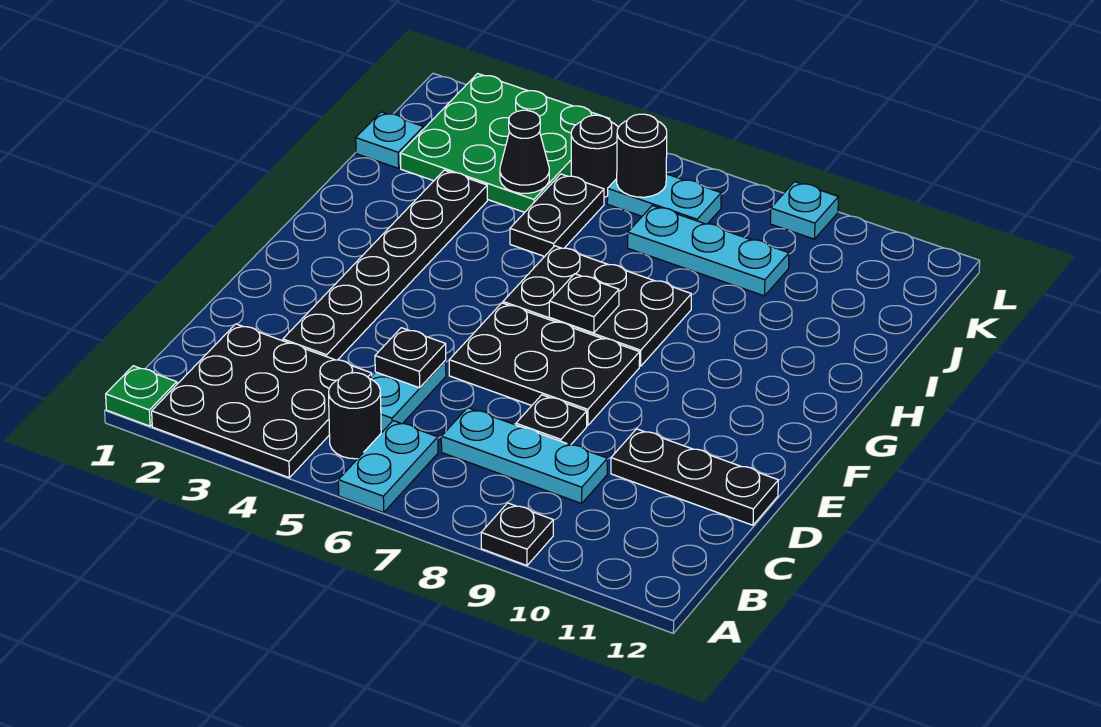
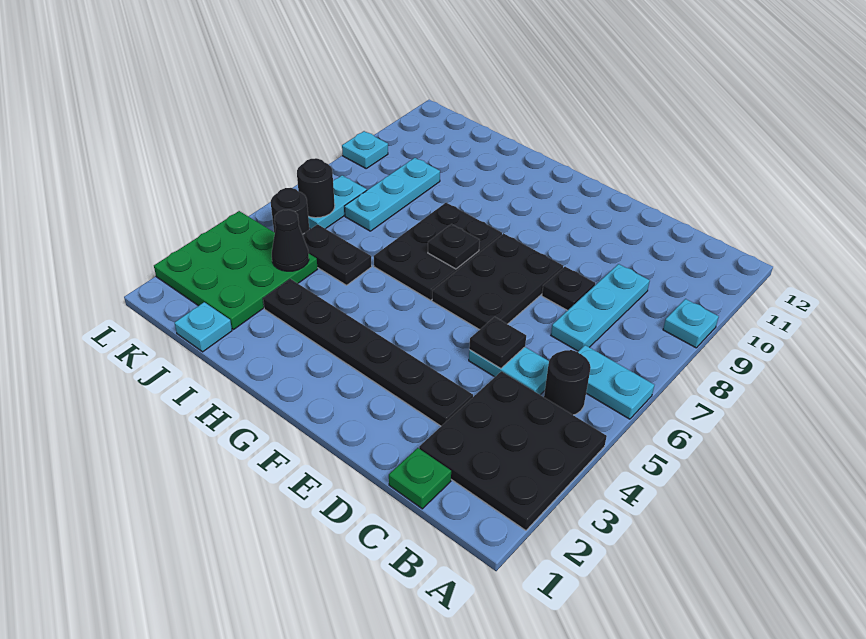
green 1x1 plate [106,366,177,426] -> green 1x1 plate moved to [389,448,451,509]
black 1x1 plate [481,503,553,565] -> cyan 1x1 plate [663,299,719,348]
black 1x3 plate [611,429,778,525] -> none

